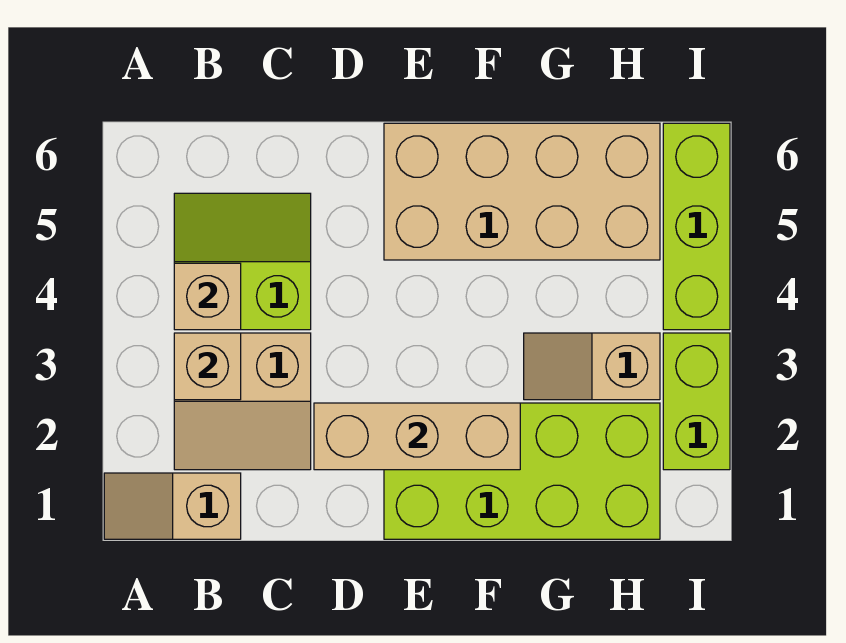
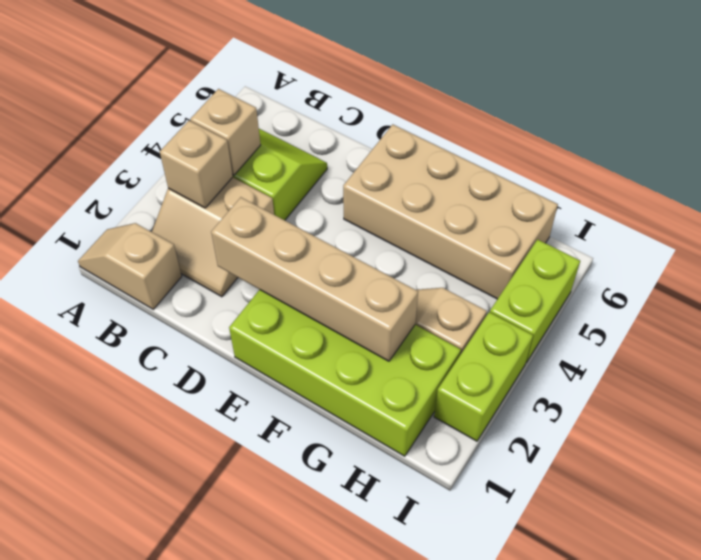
tan 1x3 brick [314,403,520,470] -> tan 1x4 brick [211,197,418,361]
lime 1x3 brick [663,123,730,330] -> lime 1x2 brick [490,240,580,363]

